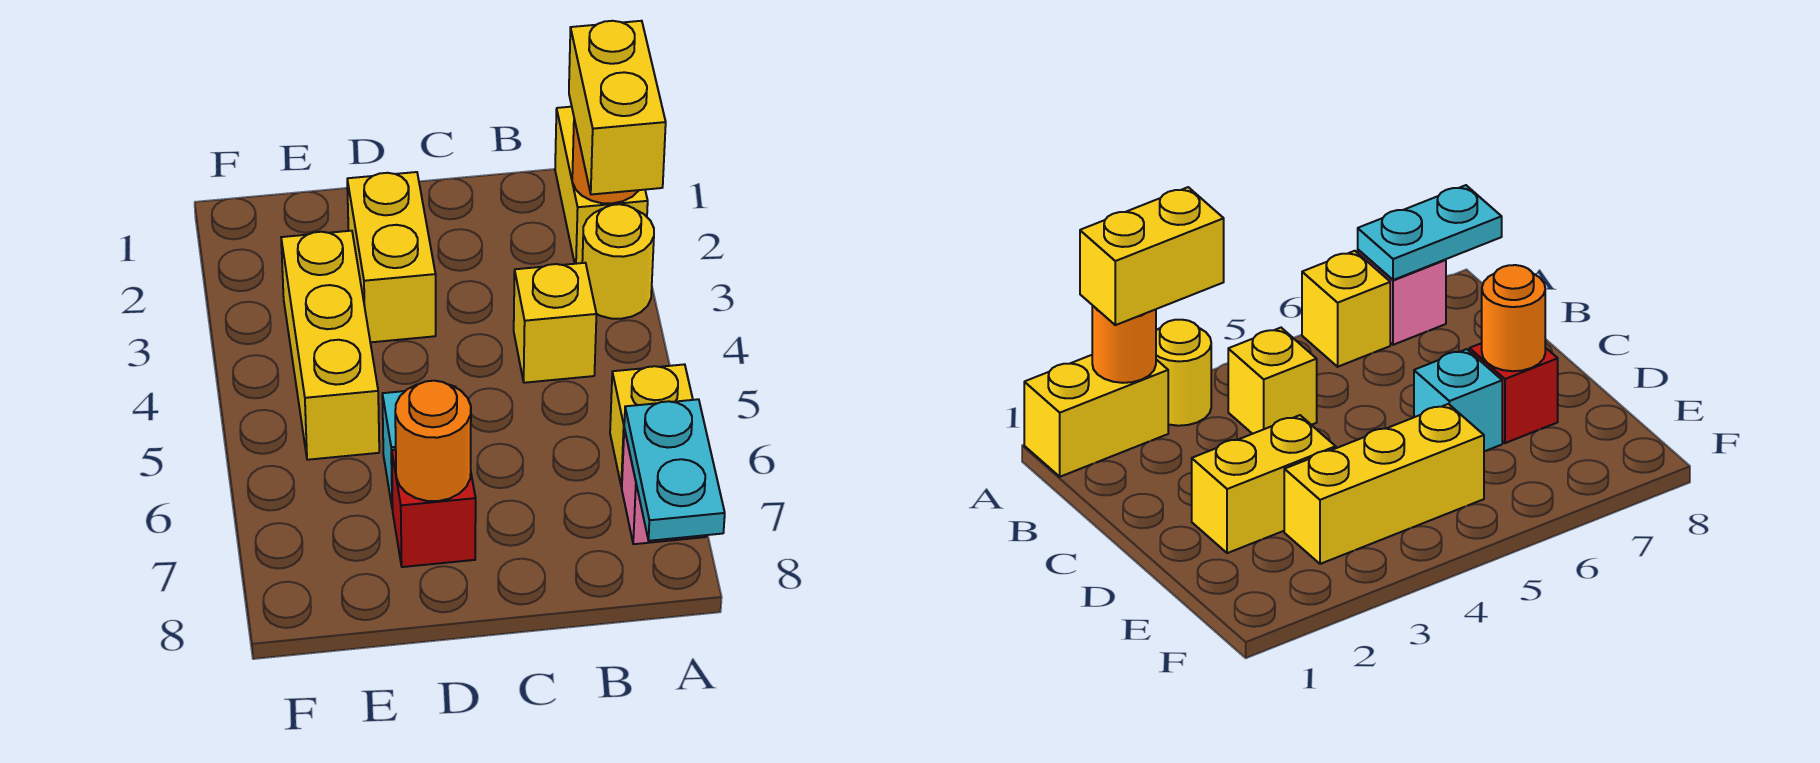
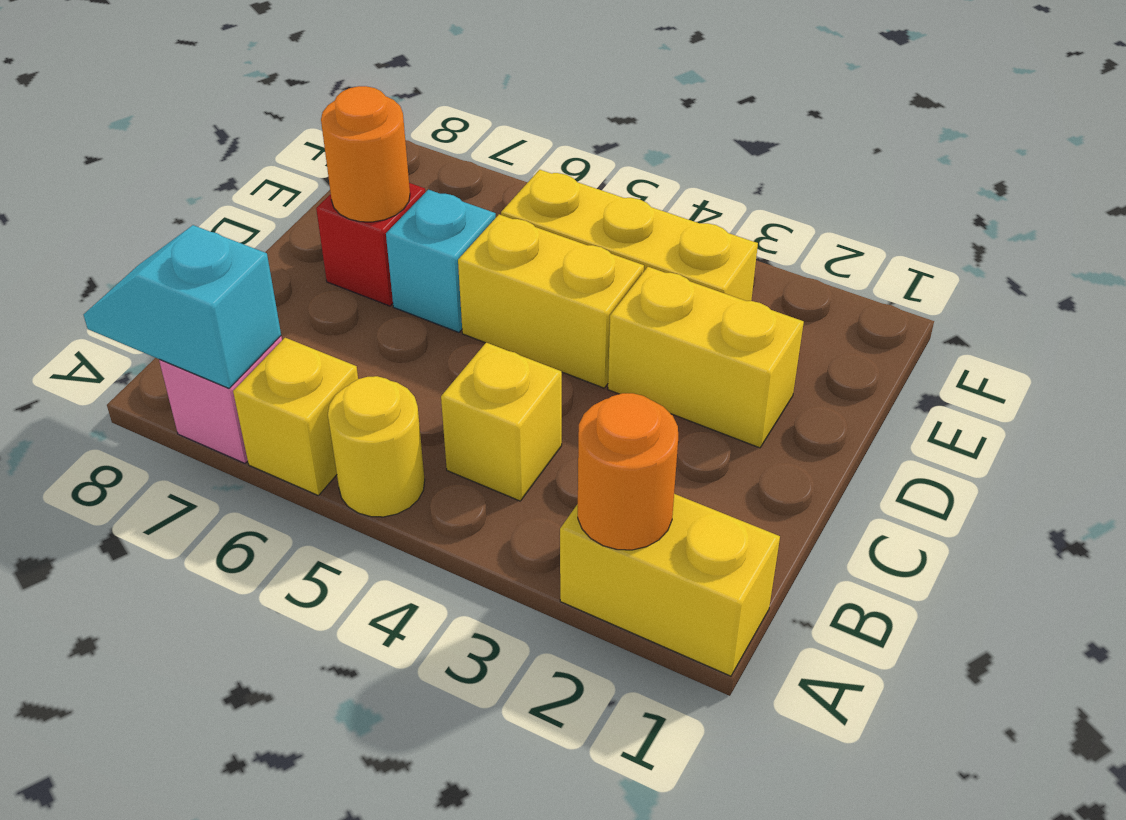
yellow 1x2 brick [569,21,666,194] -> yellow 1x2 brick moved to [458,214,644,388]
yellow 1x1 round brick [582,204,654,319] -> yellow 1x1 round brick moved to [328,376,425,517]
cyan 1x2 plate [624,399,725,541] -> cyan 1x2 slope [83,225,281,388]

